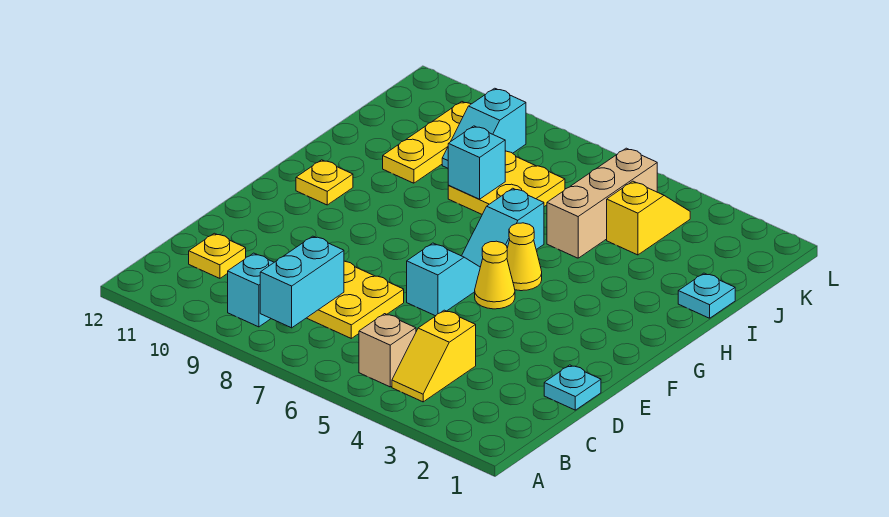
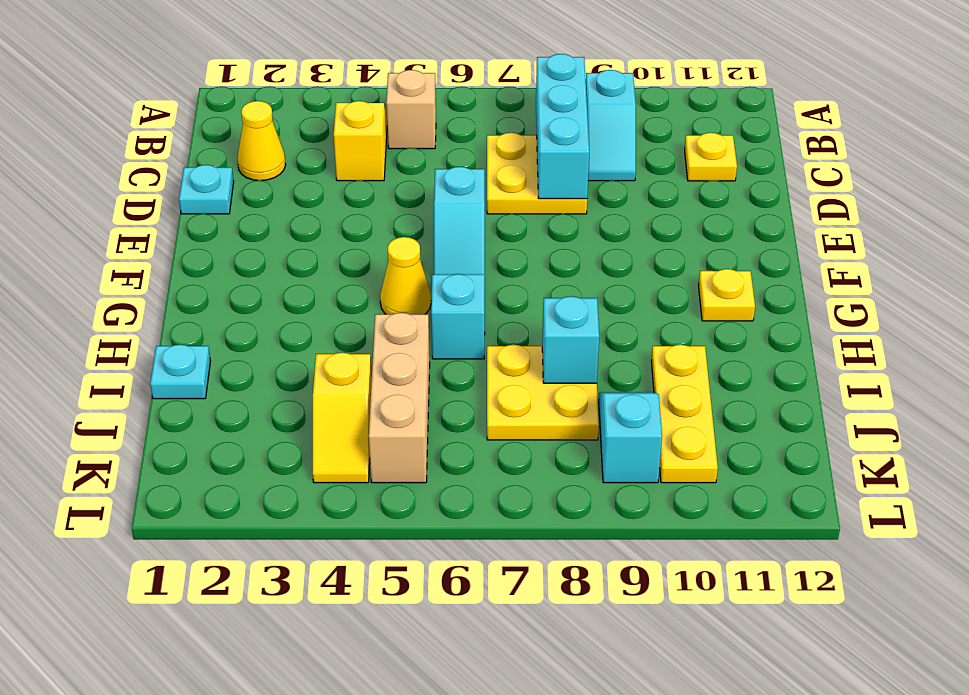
cyan 1x2 brick [260,236,344,328] -> cyan 1x3 brick [536,54,589,199]
yellow 1x1 cone [475,241,515,309] -> yellow 1x1 cone moved to [237,101,286,181]

